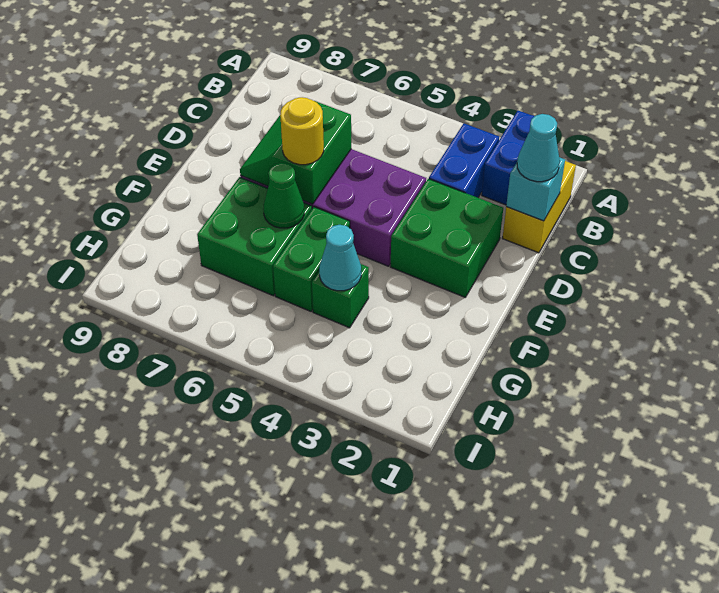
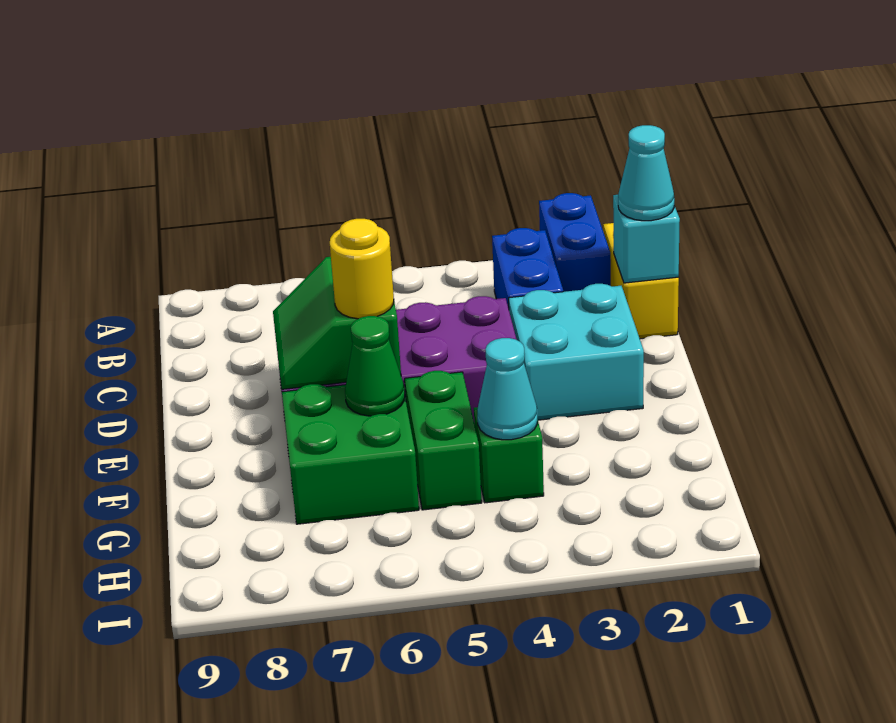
green 2x2 brick [391,179,503,297] -> cyan 2x2 brick [509,284,644,420]

